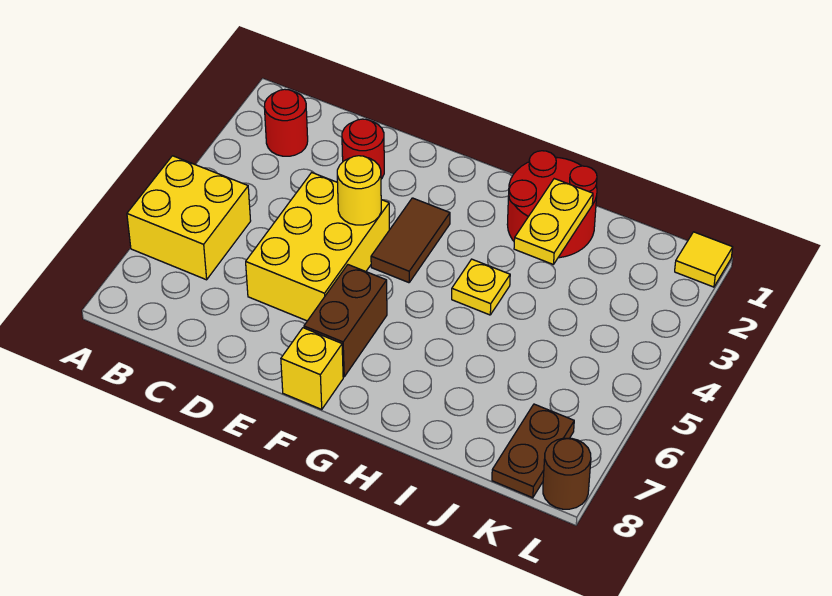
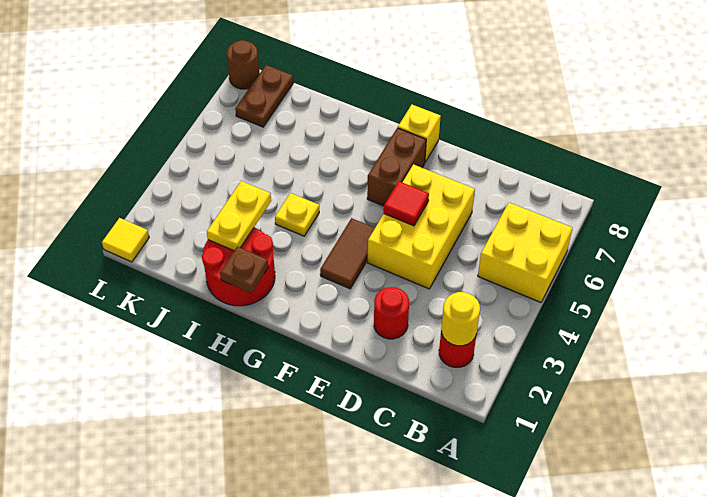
yellow 1x1 round brick [337,156,381,225] -> yellow 1x1 round brick moved to [441,292,480,346]
none -> red 1x1 tile [384,181,429,226]
none -> brown 1x1 plate [220,247,268,293]

